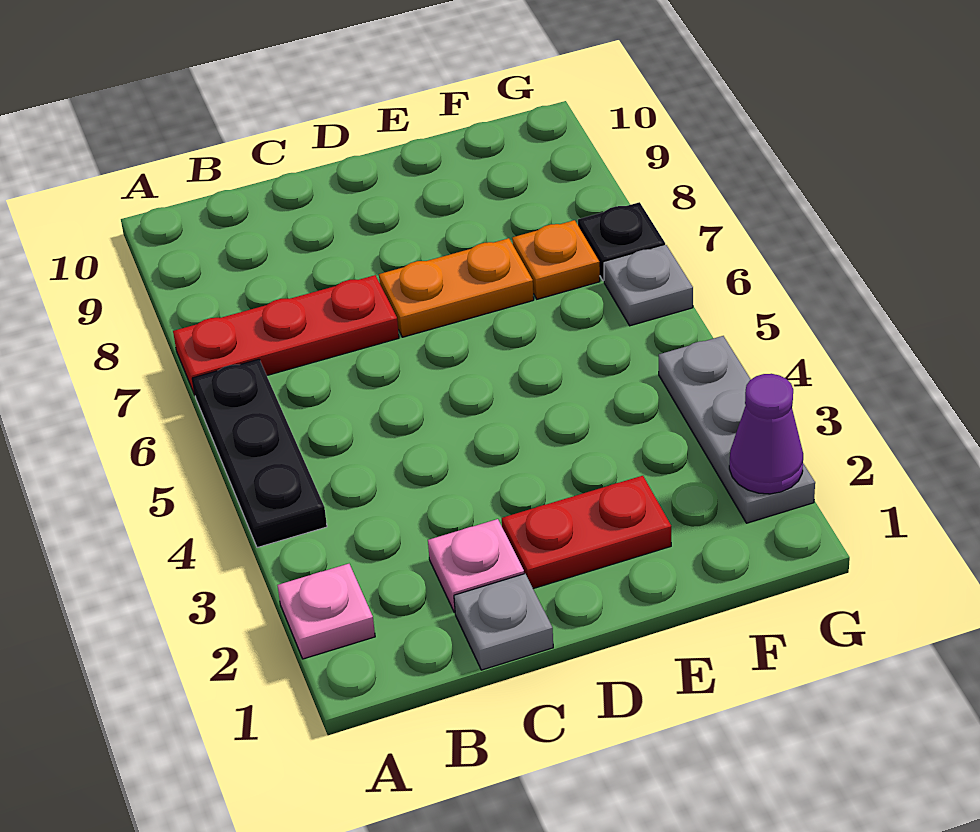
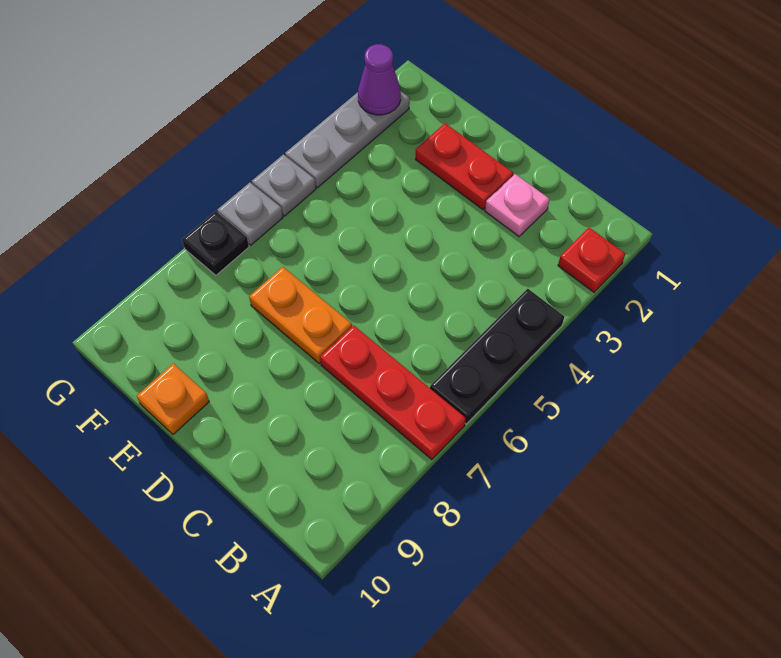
pink 1x1 plate [277,564,375,659] -> red 1x1 plate [558,228,625,292]
grey 1x1 plate [454,574,553,670] -> grey 1x1 plate moved to [252,154,316,216]
orange 1x1 plate [512,220,600,299] -> orange 1x1 plate moved to [137,363,209,434]

